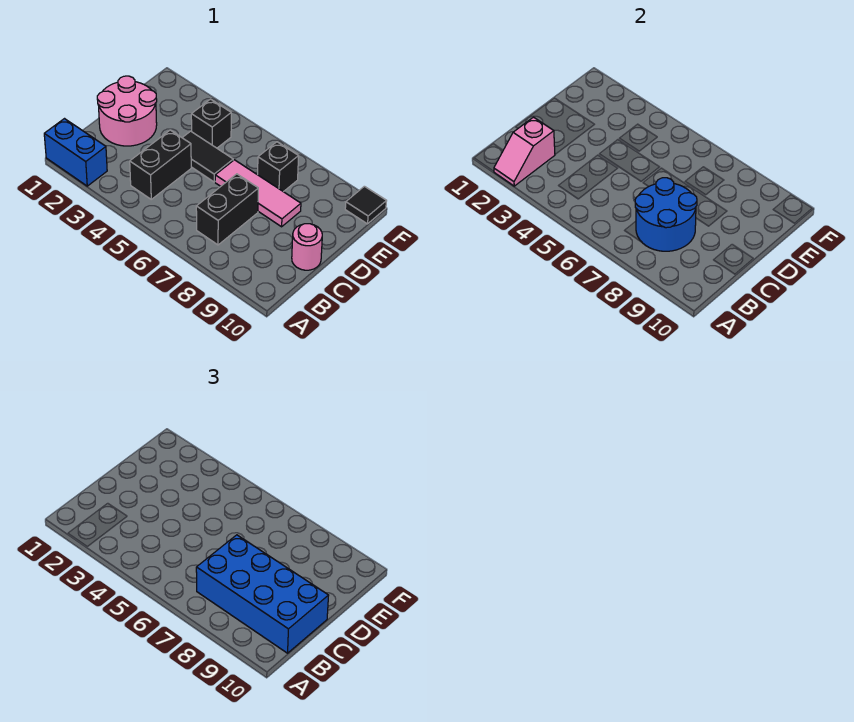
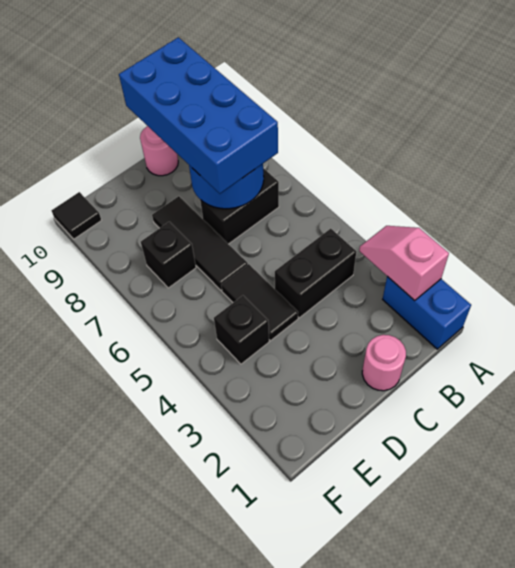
pink 1x2 slope [494,117,555,186] -> pink 1x2 slope turned to [359,226,449,301]
pink 2x2 round brick [97,76,157,146] -> pink 1x1 round brick [362,335,406,391]
pink 1x3 tile [215,160,301,227] -> black 1x3 tile [152,196,248,290]

